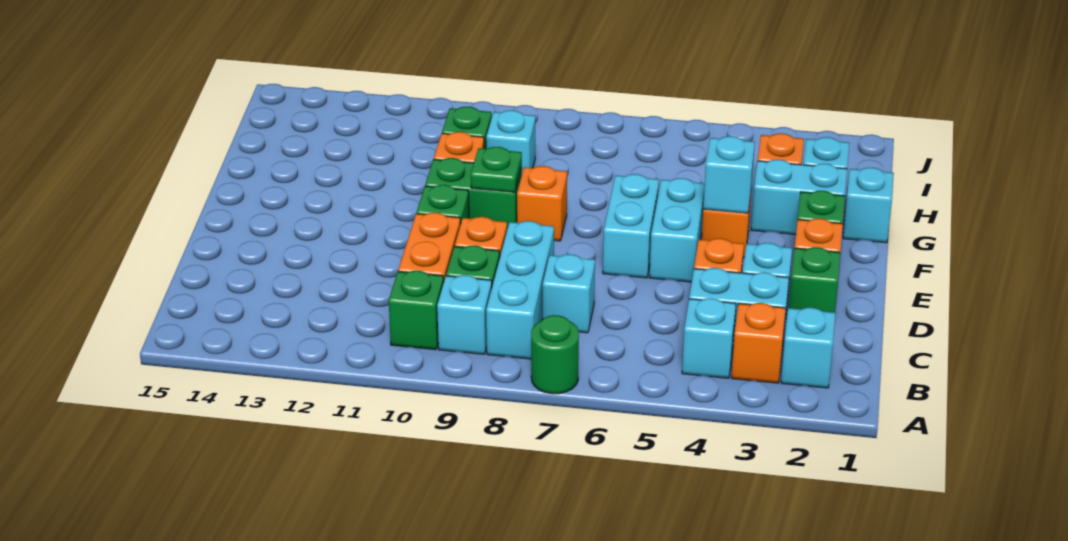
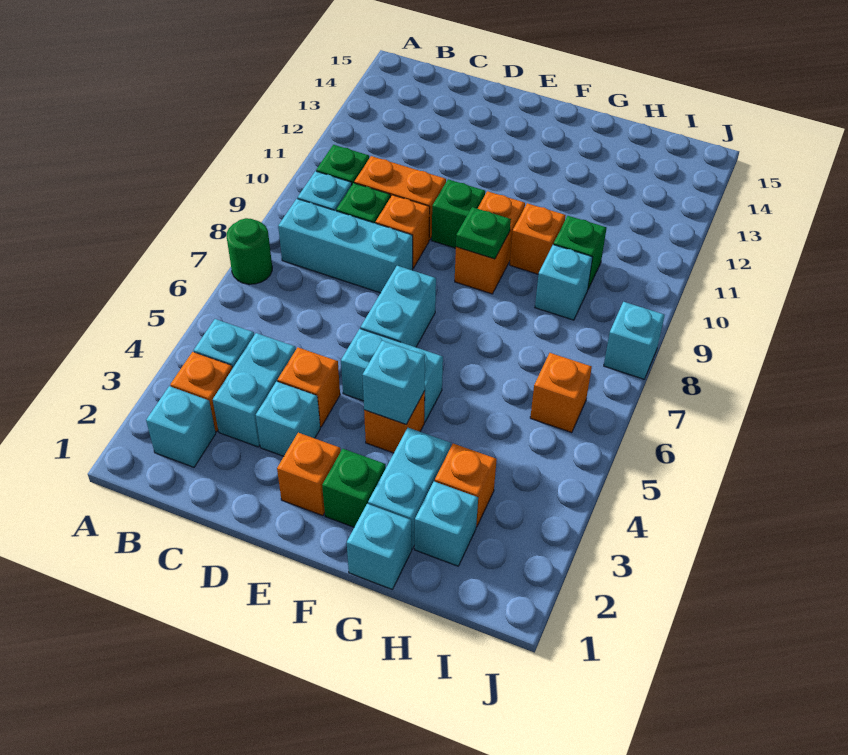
cyan 1x1 brick [543,254,595,333] -> cyan 1x1 brick moved to [604,302,665,379]
green 1x1 brick [789,247,840,313] -> none
cyan 1x2 brick [603,174,659,278] -> cyan 1x2 brick turned to [361,266,436,347]
orange 1x1 brick [517,166,567,241] -> orange 1x1 brick moved to [530,353,592,433]
green 1x2 brick [425,158,522,229] -> orange 1x2 brick [455,191,525,294]

